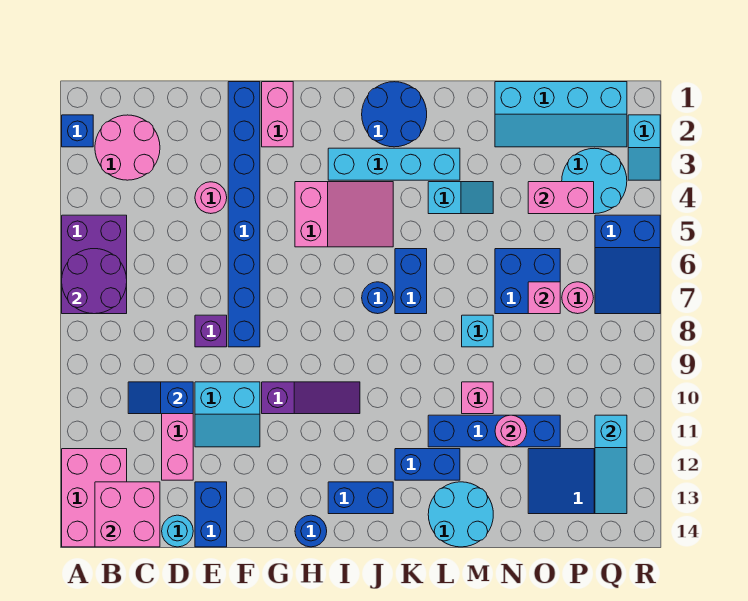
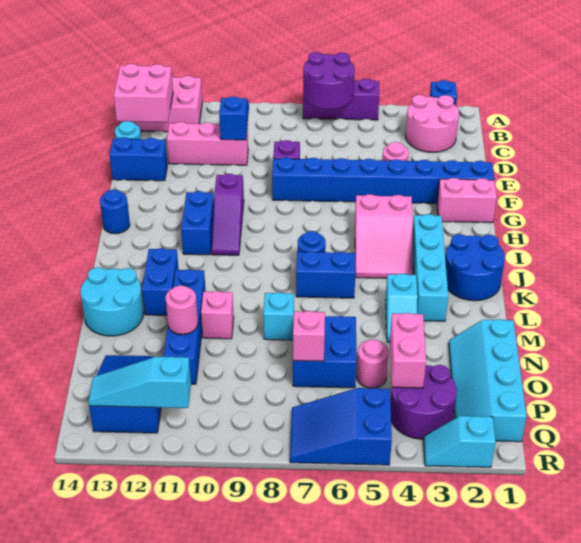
purple 2x3 brick [62,215,127,314] -> purple 1x3 brick [303,79,379,120]
cyan 2x2 slope [195,382,260,447] -> none
blue 1x2 brick [328,482,393,514] -> blue 1x2 brick moved to [181,191,214,255]
cyan 2x2 round brick [562,148,627,214] -> purple 2x2 round brick [390,365,457,439]
pink 1x1 round brick [562,282,593,314] -> pink 1x1 round brick moved to [357,340,389,388]

